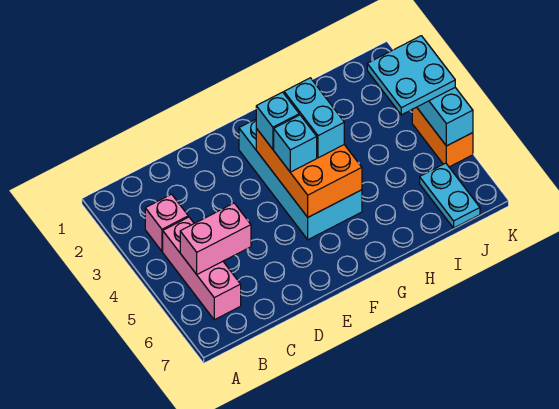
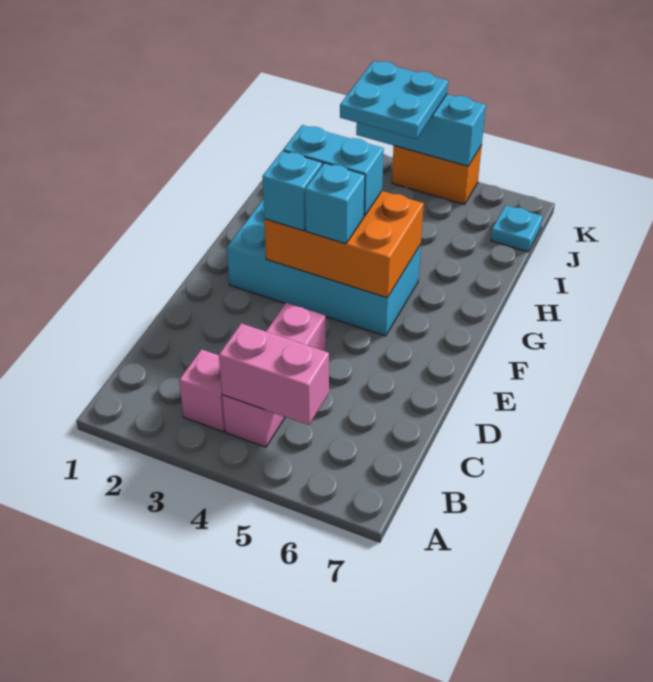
pink 1x3 brick [163,217,241,320] -> pink 1x3 brick turned to [222,303,326,447]
pink 1x2 brick [180,203,251,274] -> pink 1x2 brick turned to [219,323,329,425]
cyan 1x2 plate [420,163,480,228] -> cyan 1x1 plate [491,205,543,252]

